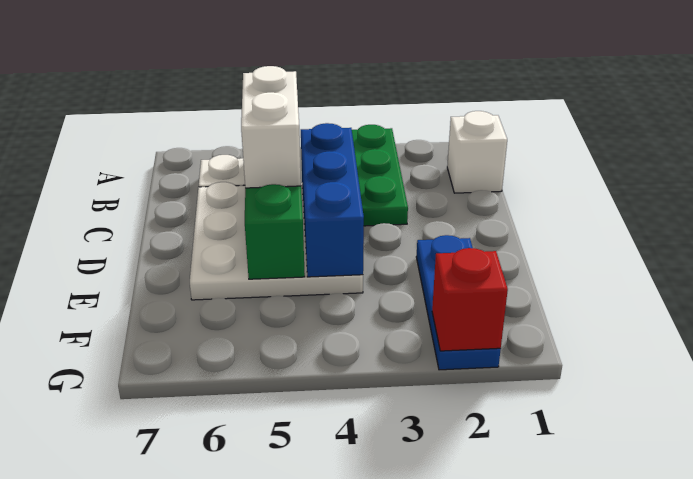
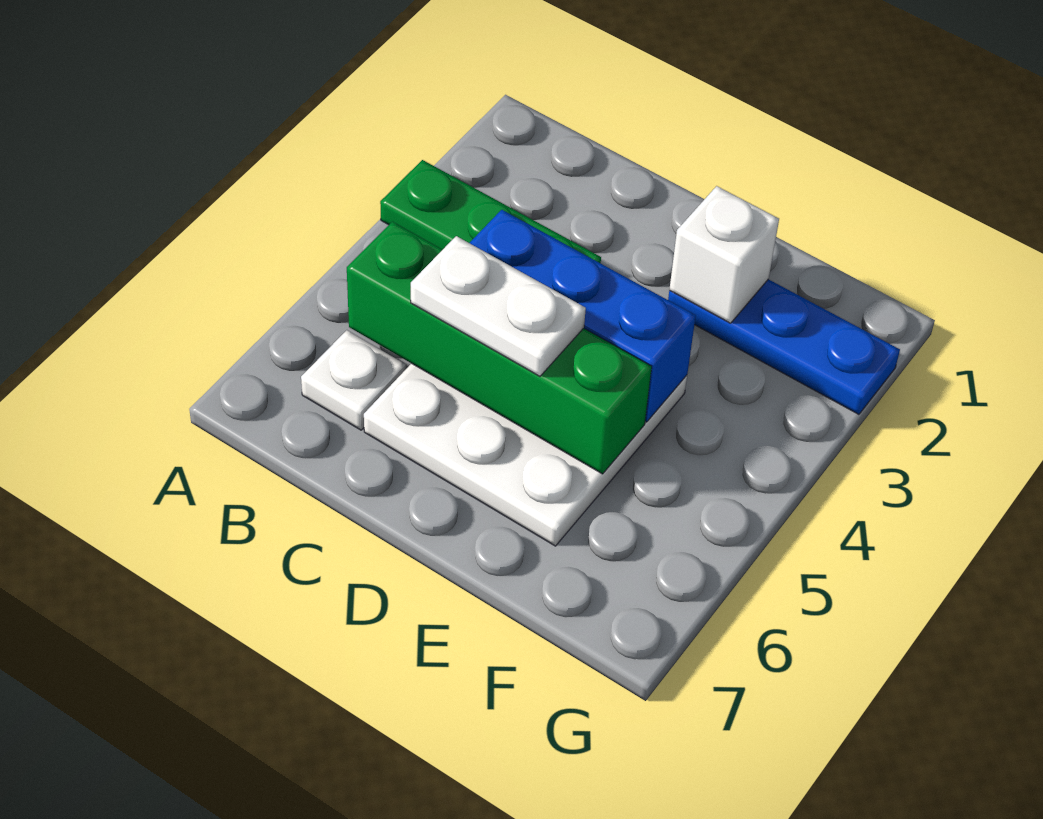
white 1x1 brick [447,111,507,193] -> white 1x1 brick moved to [669,186,779,323]
white 1x2 brick [241,66,301,188] -> white 1x2 plate [411,236,586,376]
red 1x1 brick [432,248,508,351] -> none

